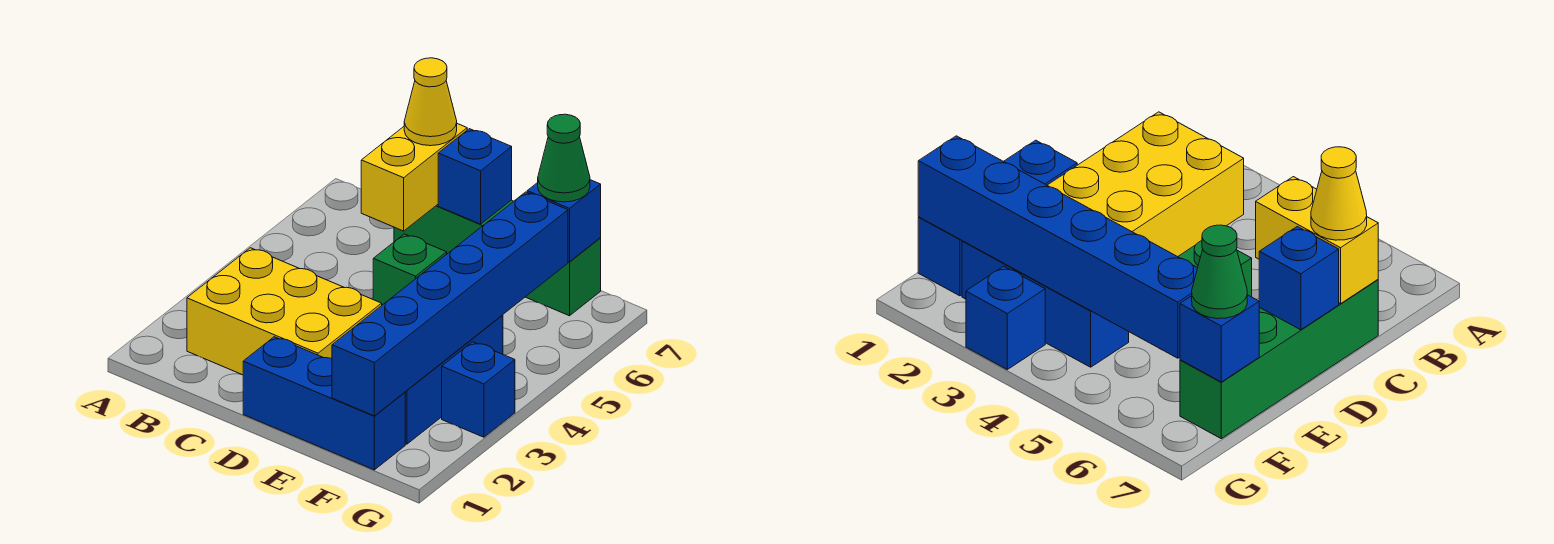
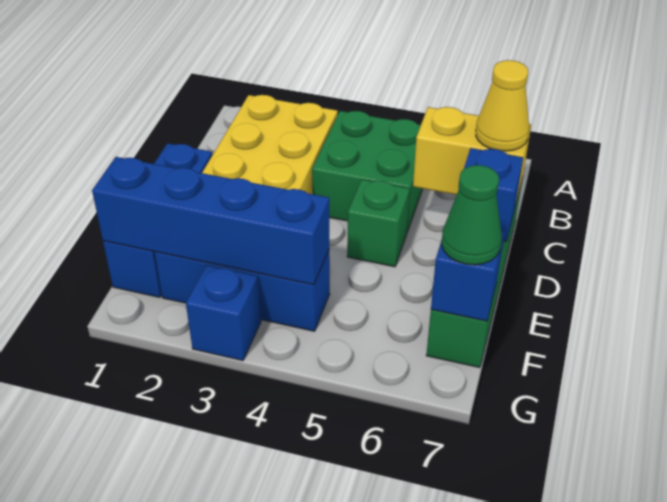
none -> green 2x2 brick [312,111,422,232]
blue 1x6 brick [332,192,568,416] -> blue 1x4 brick [92,157,329,285]

